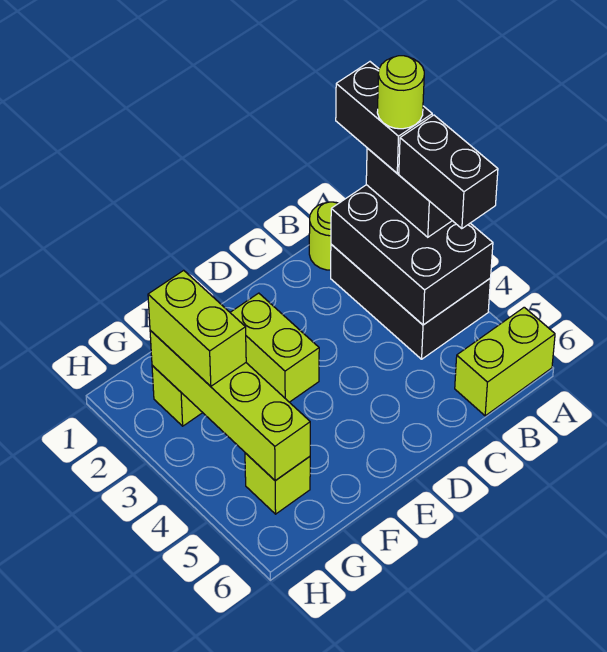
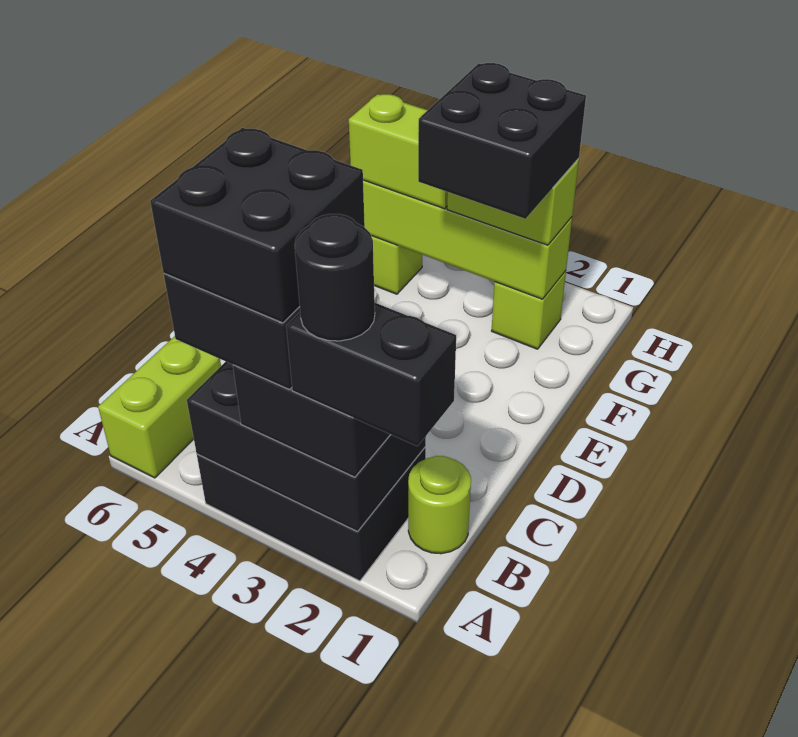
lime 1x1 round brick [377,56,424,129] -> black 1x1 round brick [295,214,375,341]
none -> black 2x2 brick [150,128,365,323]
lime 1x2 brick [230,293,319,402] -> lime 1x2 brick moved to [349,94,448,209]
none -> black 2x2 brick [418,63,586,219]

